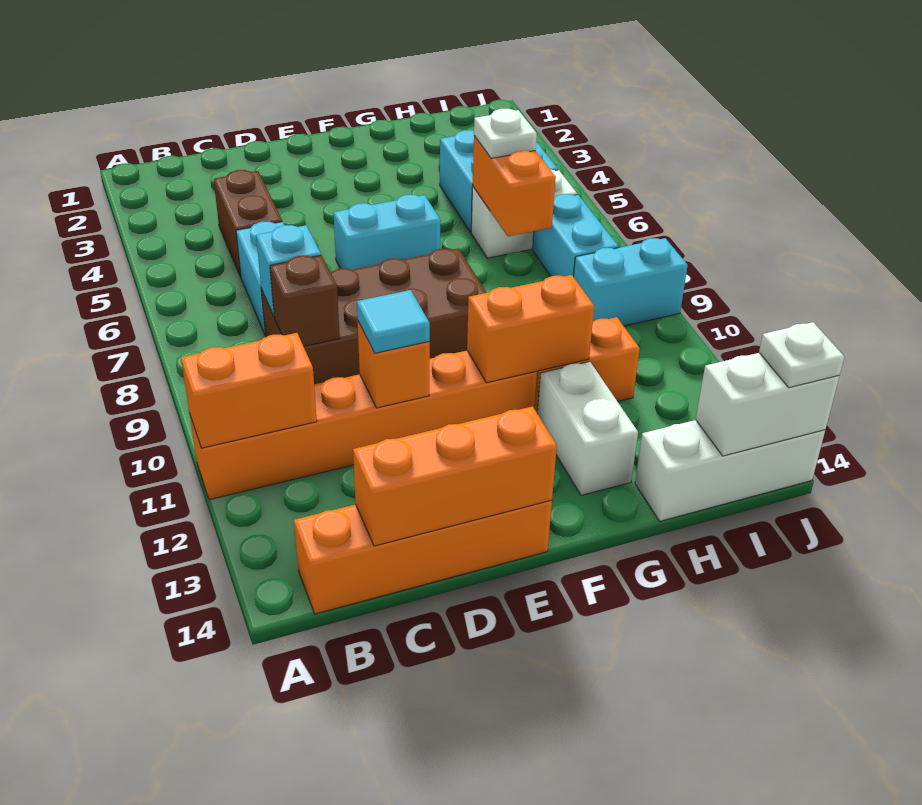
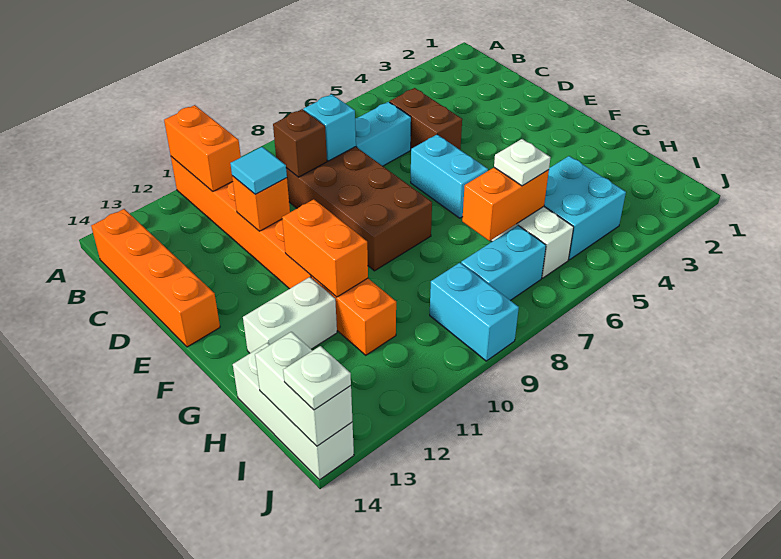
brown 1x2 brick [214,170,282,277] -> brown 1x2 brick turned to [390,88,462,150]
orange 1x3 brick [353,406,557,546] -> none

